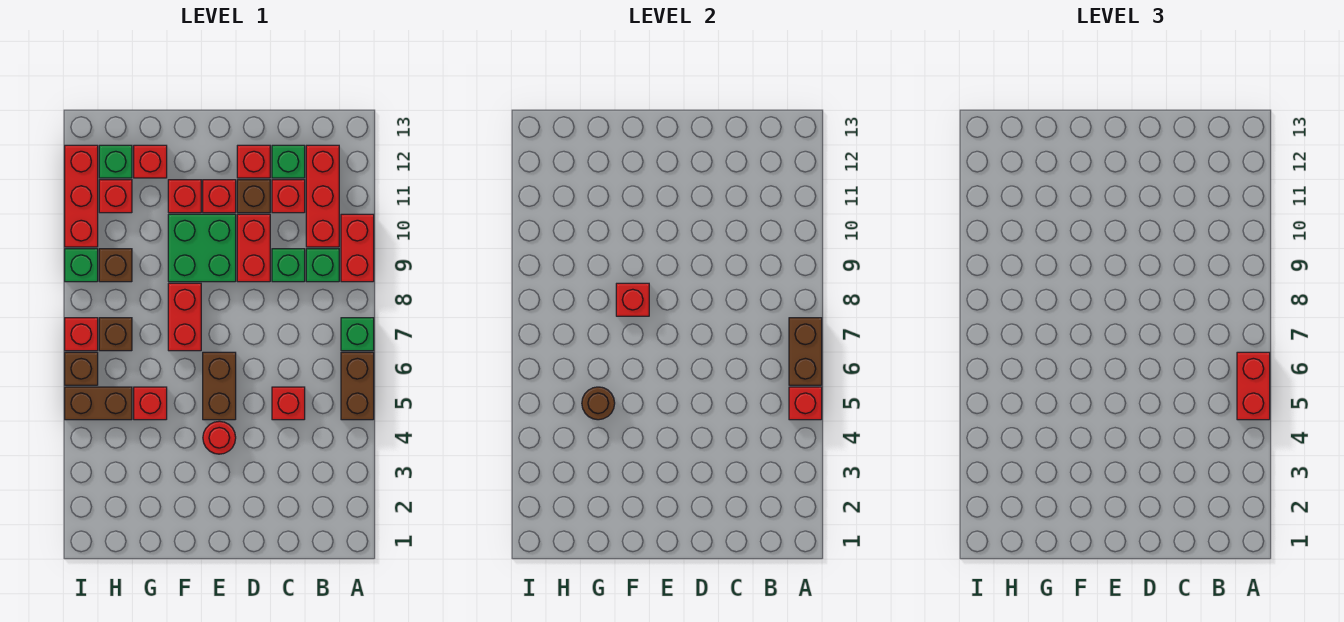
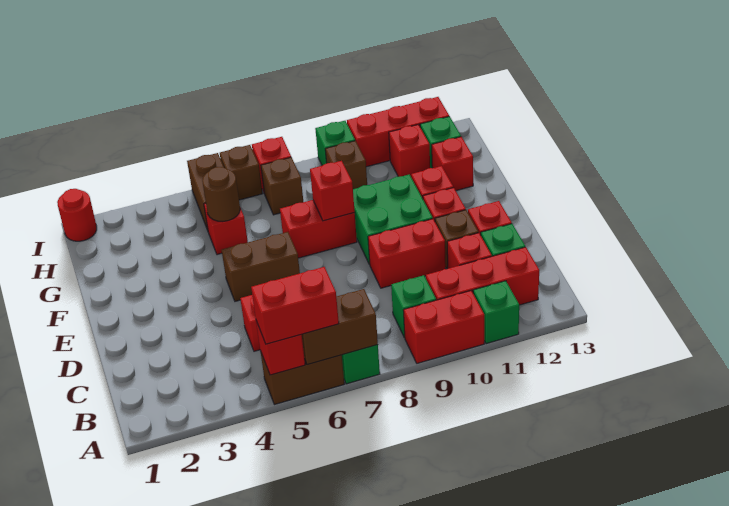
green 1x1 brick [272,249,305,282] -> green 1x1 brick moved to [473,281,519,344]
red 1x1 round brick [203,421,236,454] -> red 1x1 round brick moved to [57,189,97,241]

